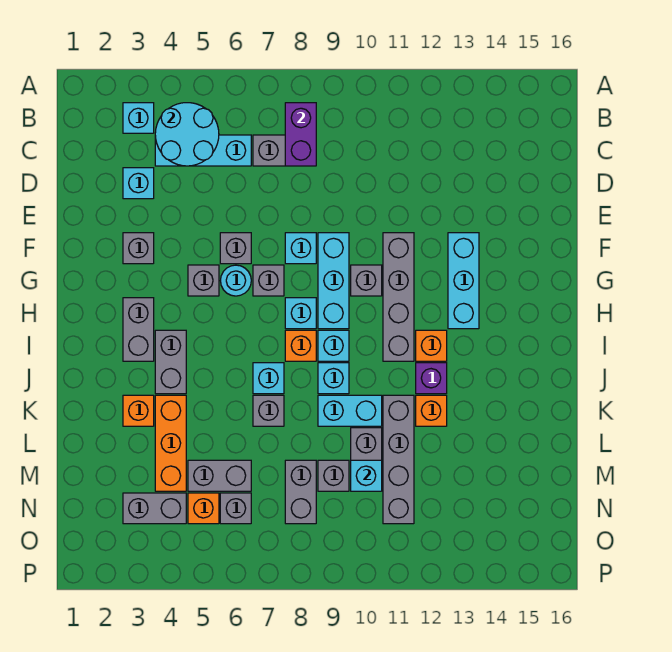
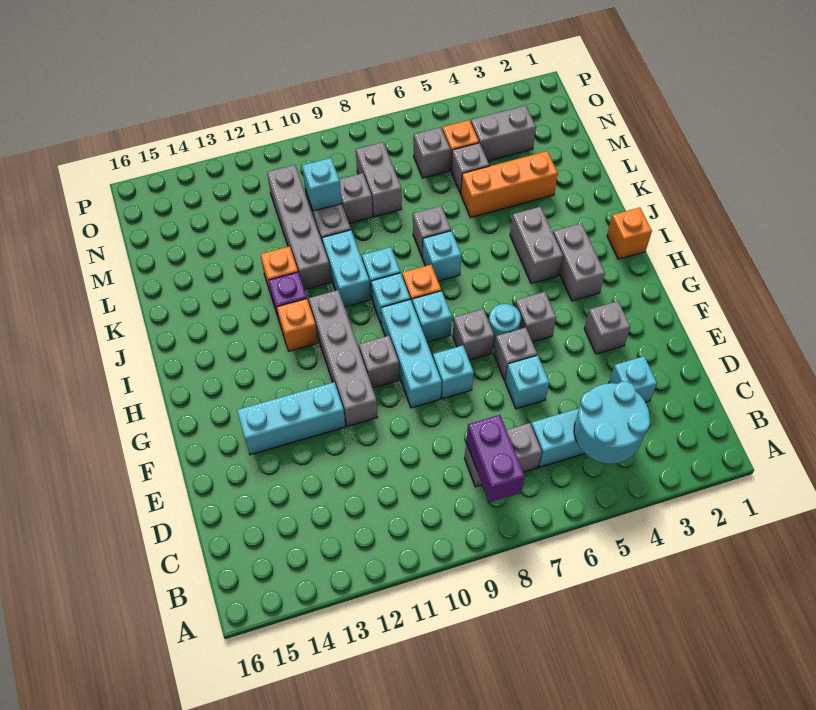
cyan 1x1 brick [123,103,154,133] -> cyan 1x1 brick moved to [505,355,549,409]
cyan 1x3 brick [448,233,479,329] -> cyan 1x3 brick turned to [237,382,346,455]
orange 1x1 brick [123,395,154,426] -> orange 1x1 brick moved to [607,208,652,259]
orange 1x3 brick [155,395,186,491] -> orange 1x3 brick turned to [461,151,558,218]
cyan 1x2 brick [318,395,382,426] -> cyan 1x2 brick turned to [322,230,370,307]
grey 1x2 brick [188,460,251,491] -> grey 1x1 brick [451,143,489,194]

